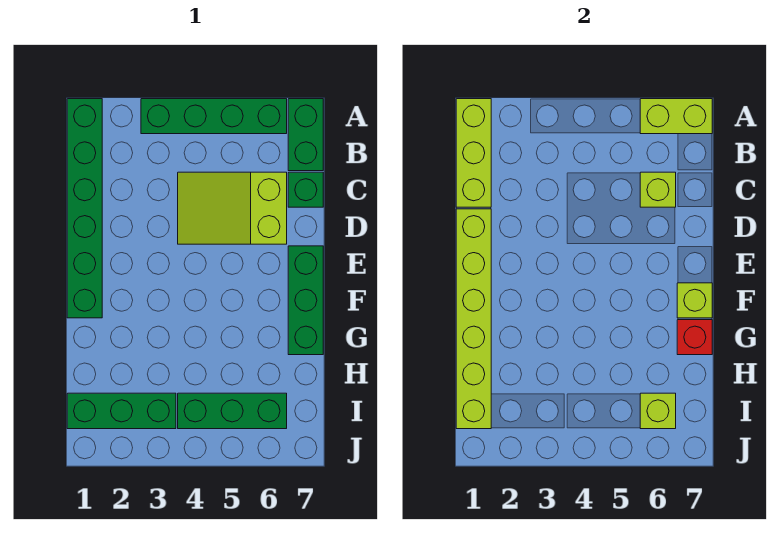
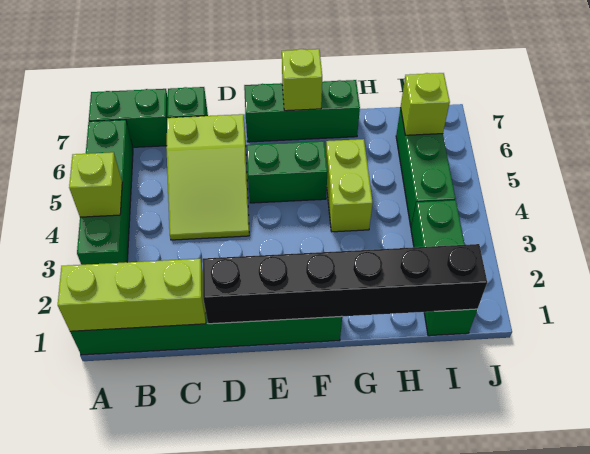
lime 1x2 brick [640,99,712,134] -> lime 1x2 brick moved to [326,139,373,232]
lime 1x1 brick [640,172,676,207] -> lime 1x1 brick moved to [69,152,122,217]
lime 1x6 brick [456,209,491,429] -> black 1x6 brick [203,244,487,324]
none -> green 1x2 brick [247,141,328,203]
red 1x1 brick [677,320,712,355] -> none

